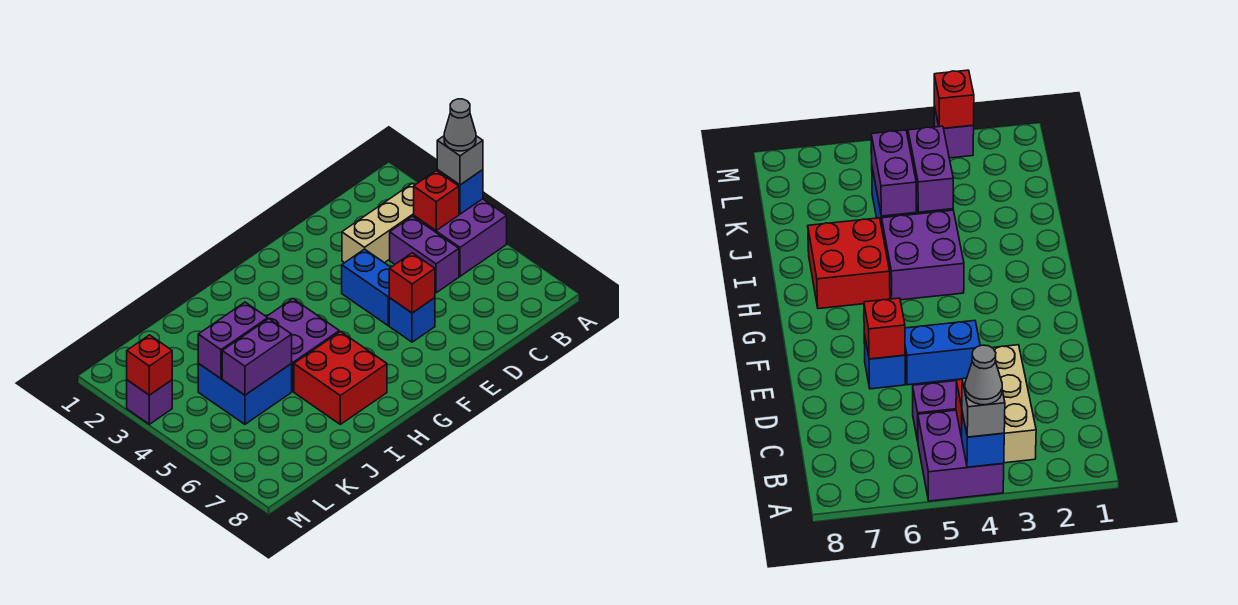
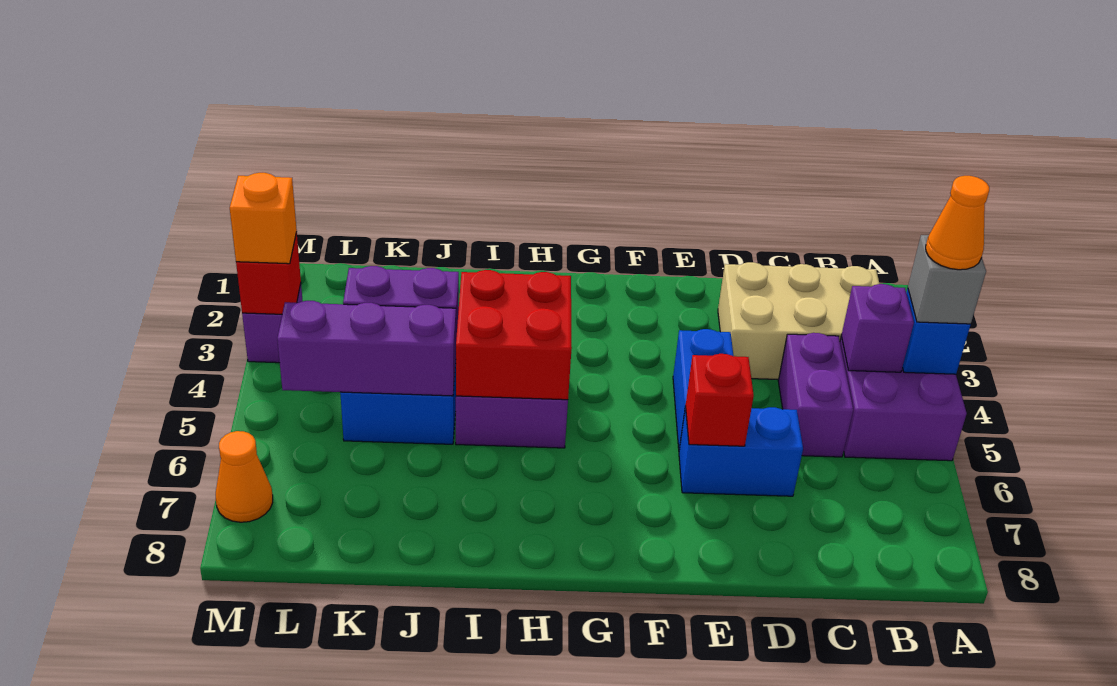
grey 1x1 cone [444,99,476,151] -> orange 1x1 cone [926,176,989,270]
tan 1x3 brick [342,183,414,263] -> tan 2x3 brick [718,262,880,380]
red 1x1 brick [414,171,459,230] -> purple 1x1 brick [841,284,914,372]
blue 1x1 brick [389,298,435,342] -> blue 1x2 brick [679,407,803,496]
red 2x2 brick [294,332,387,424] -> red 2x2 brick moved to [456,270,572,400]
purple 1x2 brick [222,319,292,395] -> purple 1x3 brick [277,301,456,396]
none -> orange 1x1 brick [230,173,297,264]
none -> orange 1x1 cone [216,431,273,522]

